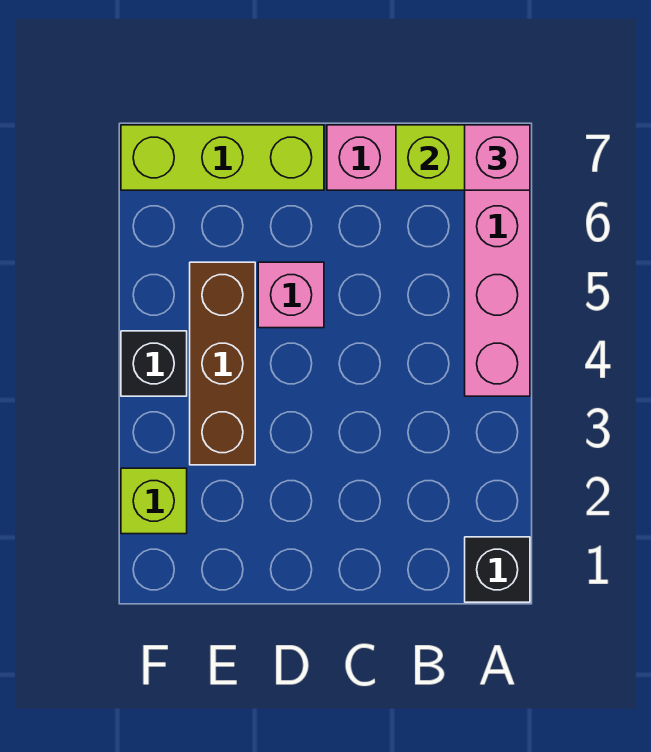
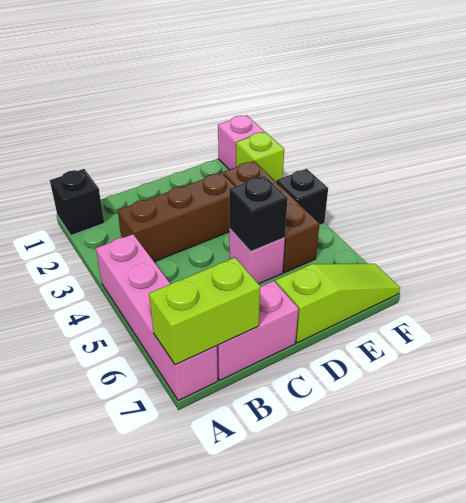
pink 1x1 brick [465,125,530,190] -> pink 1x1 brick moved to [218,115,264,170]
none -> brown 1x3 brick [118,173,235,262]
none -> black 1x1 brick [229,176,288,252]
lime 1x3 brick [121,125,324,190] -> lime 1x3 slope [276,264,400,343]

